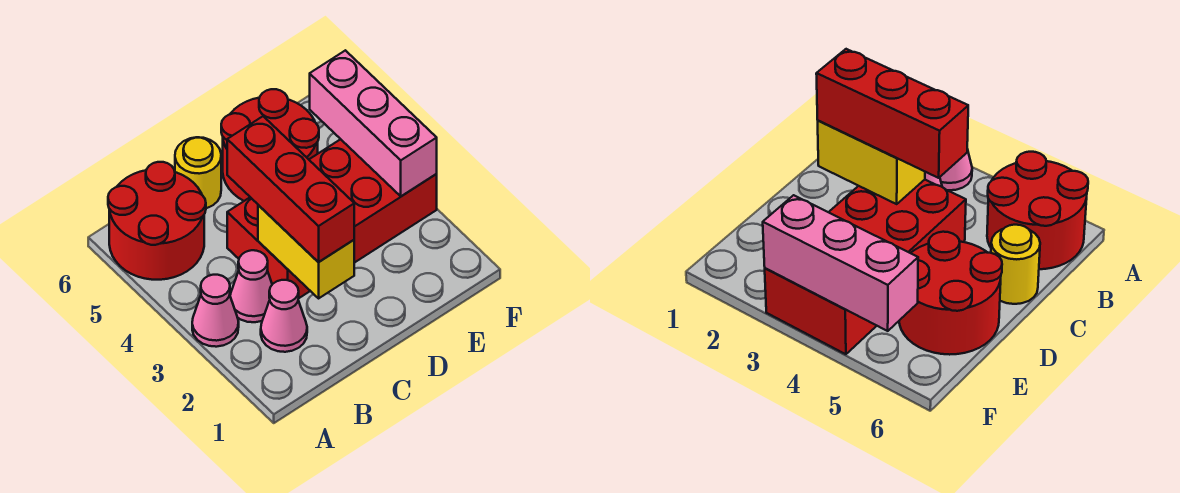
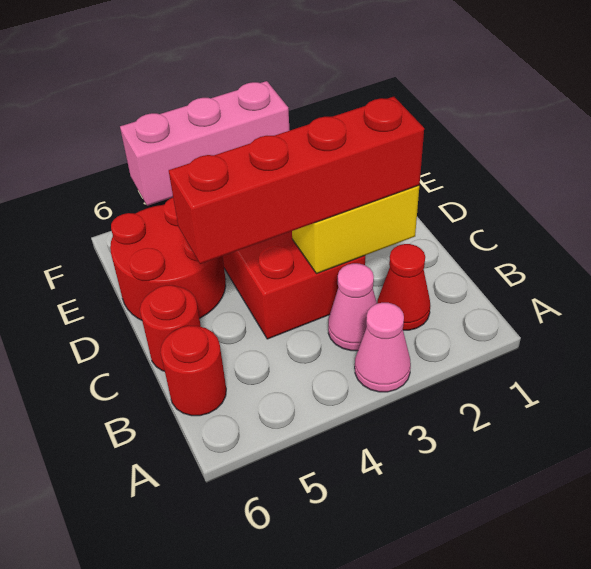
red 2x2 round brick [108,162,206,280] -> red 1x1 round brick [161,326,226,416]
pink 1x1 cone [261,280,307,352] -> red 1x1 cone [377,244,430,330]
red 1x3 brick [227,116,354,262] -> red 1x4 brick [169,97,424,264]
yellow 1x1 round brick [175,137,221,208] -> red 1x1 round brick [140,285,201,371]

